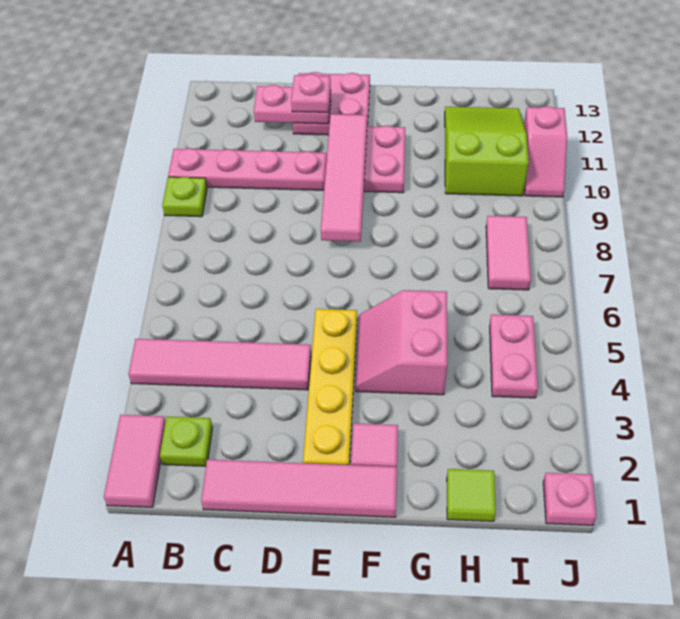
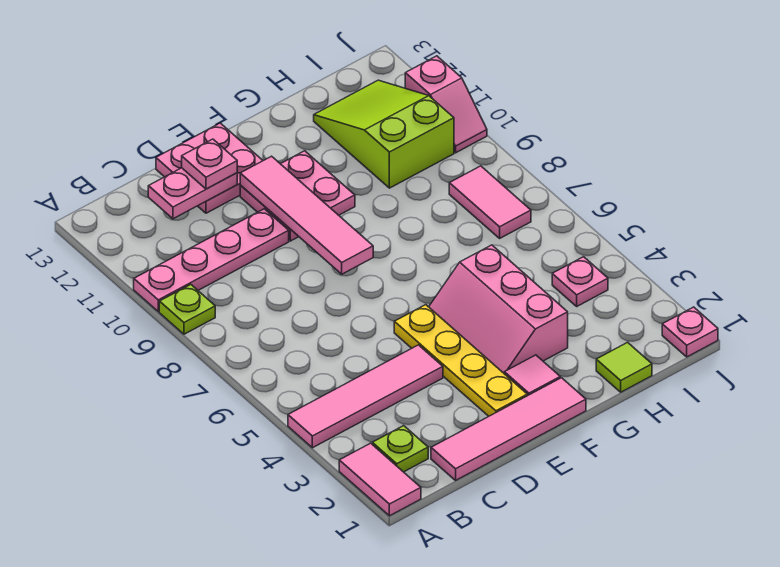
pink 2x2 slope [355,290,447,395] -> pink 2x3 slope [429,245,568,373]
pink 1x2 plate [490,315,538,398] -> pink 1x1 plate [552,257,608,306]

